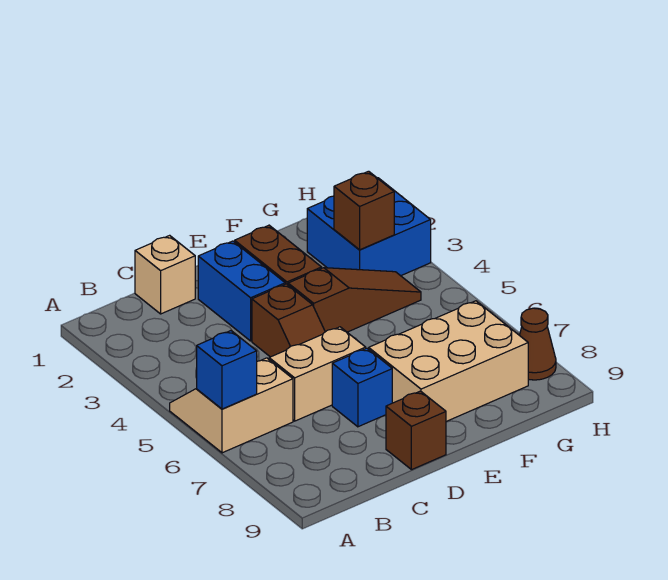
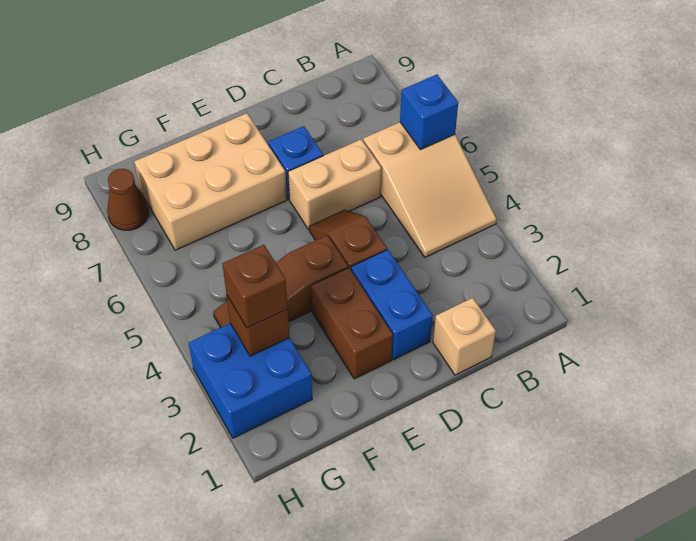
tan 2x2 slope [170,358,293,453] -> tan 2x3 slope [363,122,497,257]
brown 1x1 brick [386,391,446,470] -> brown 1x1 brick moved to [223,245,288,328]

